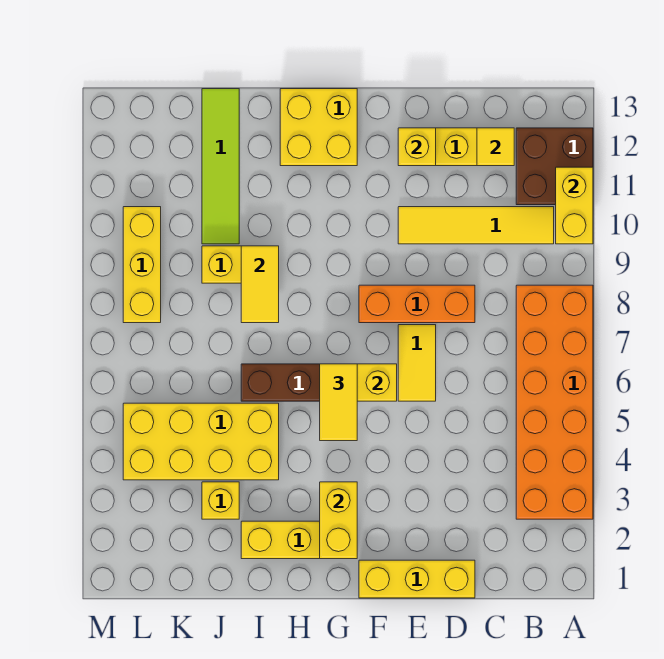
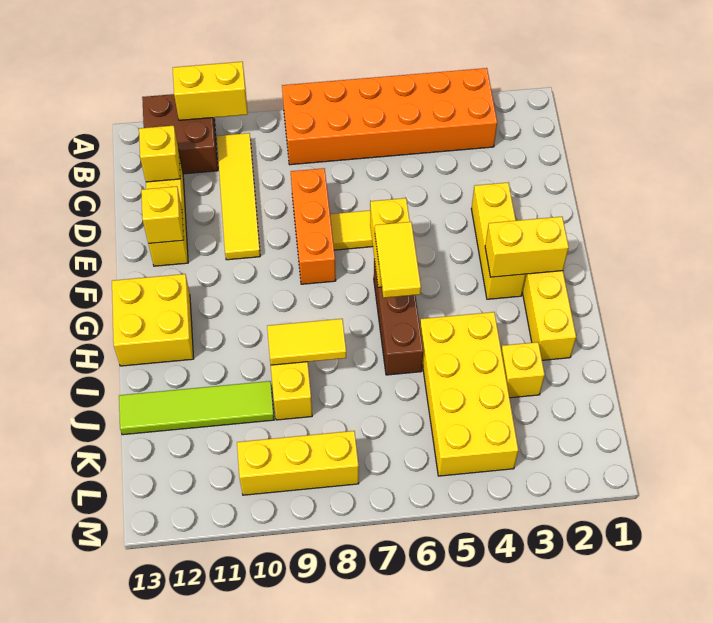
yellow 1x1 tile [477,128,514,166] -> yellow 1x1 brick [139,126,180,182]
yellow 1x3 brick [359,560,475,598] -> yellow 1x3 brick moved to [471,183,526,299]
yellow 1x2 tile [320,364,357,441] -> yellow 1x2 tile turned to [375,222,421,298]

